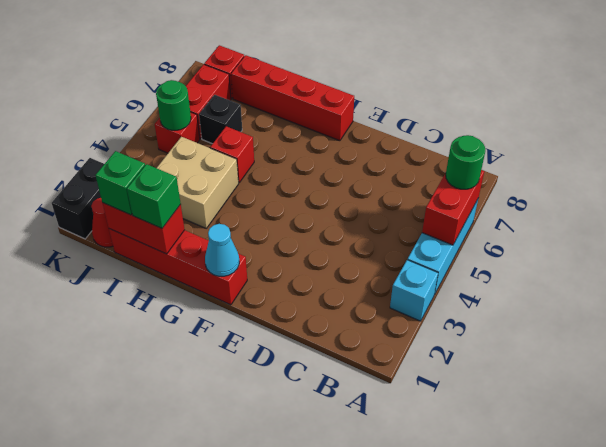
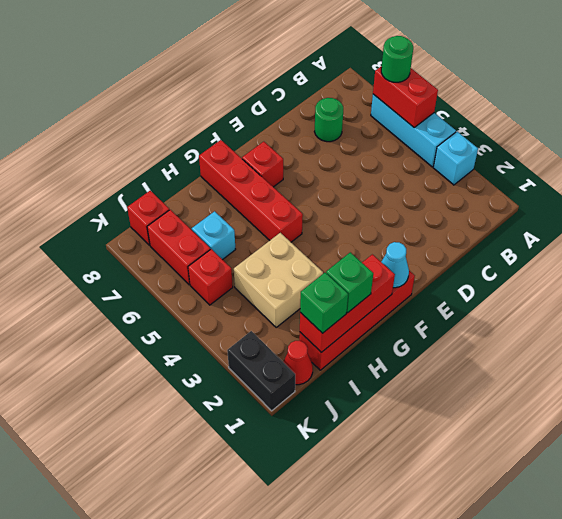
red 1x4 brick [231,55,354,141] -> red 1x4 brick turned to [199,140,303,242]
red 1x2 brick [103,203,185,254] -> red 1x3 brick [300,254,395,352]
red 1x1 brick [210,126,254,182] -> red 1x1 brick moved to [242,142,283,187]
black 1x1 brick [199,95,242,144] -> cyan 1x1 brick [192,211,236,260]
green 1x1 round brick [156,80,191,130] -> green 1x1 round brick moved to [314,98,343,142]

